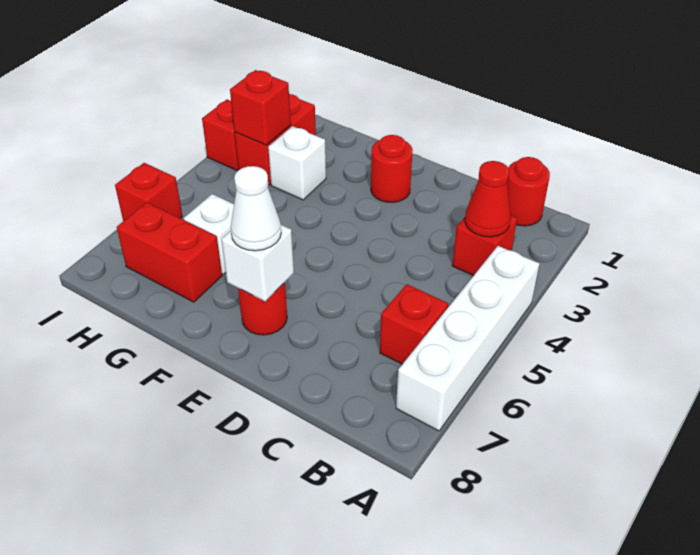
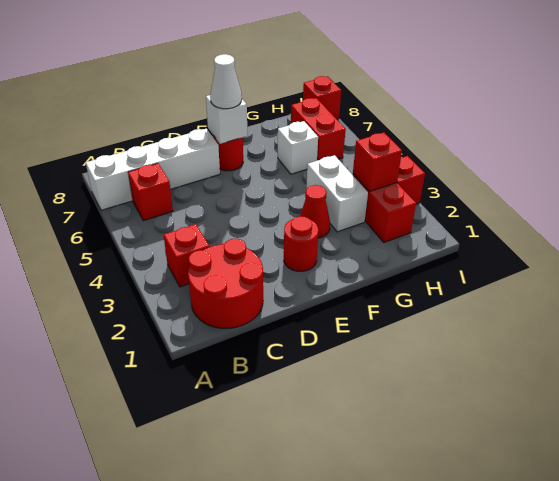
white 1x4 brick [396,246,540,431] -> white 1x4 brick turned to [86,129,220,210]
red 1x1 round brick [507,157,550,226] -> red 2x2 round brick [188,239,263,328]
red 1x1 cone [465,161,511,237] -> red 1x1 cone moved to [300,185,330,238]
white 1x1 brick [268,126,326,200] -> white 1x2 brick [306,155,368,232]
red 1x2 brick [117,203,222,302] -> red 1x2 brick turned to [291,98,346,161]
red 1x1 brick [115,163,182,221] -> red 1x1 brick moved to [303,76,341,119]

